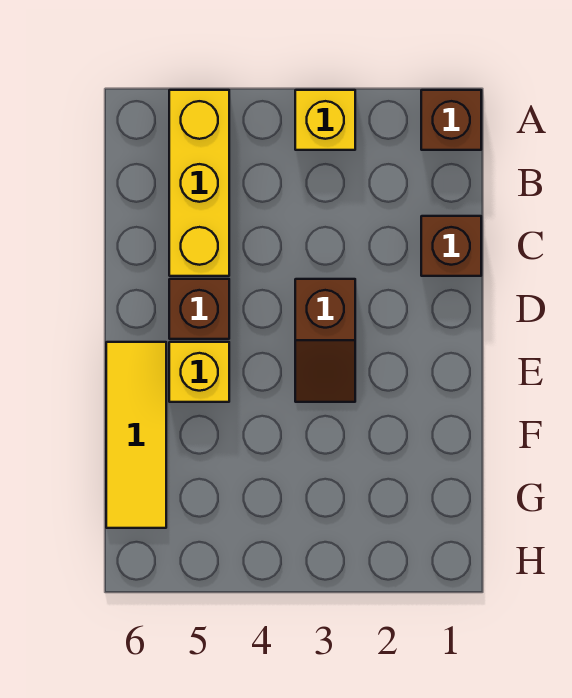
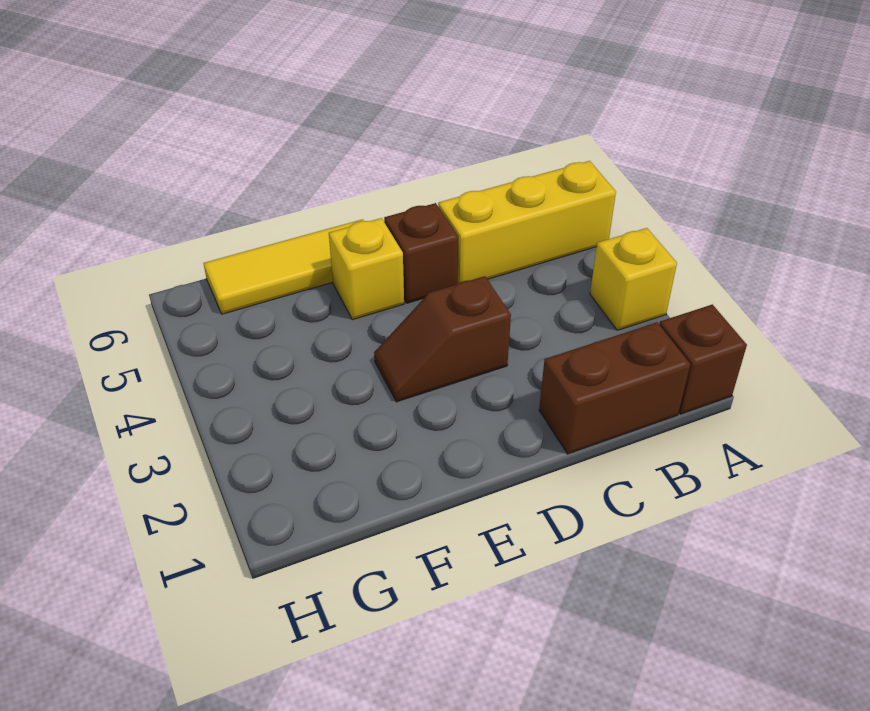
brown 1x1 brick [421,216,481,276] -> brown 1x2 brick [539,323,690,454]

